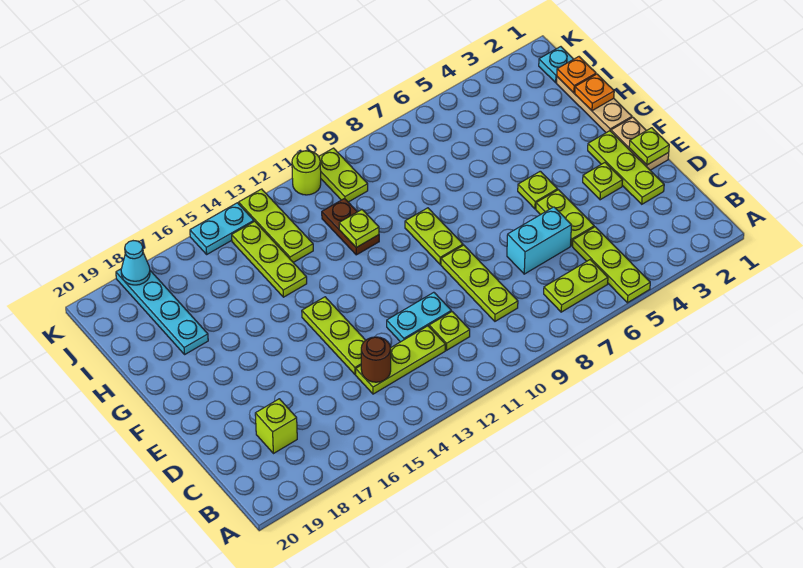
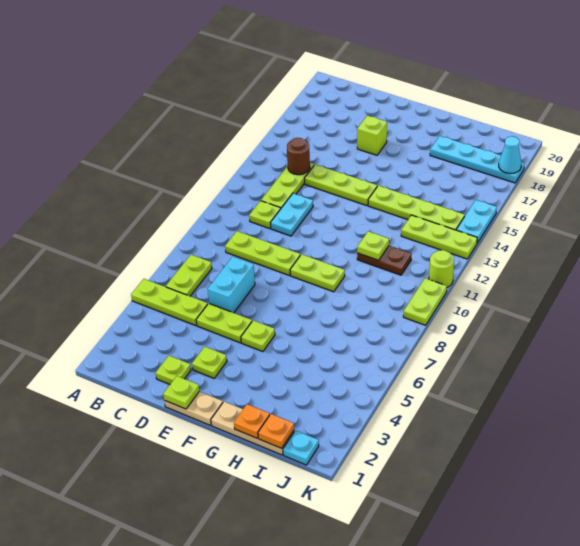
lime 1x1 brick [255,399,297,454] -> lime 1x1 brick moved to [357,115,387,155]
lime 1x3 plate [588,131,664,204] -> lime 1x1 plate [156,356,191,384]
lime 1x3 plate [232,221,307,297] -> lime 1x4 plate [368,185,465,230]
lime 1x2 plate [319,148,368,202] -> lime 1x2 plate turned to [403,278,447,325]

